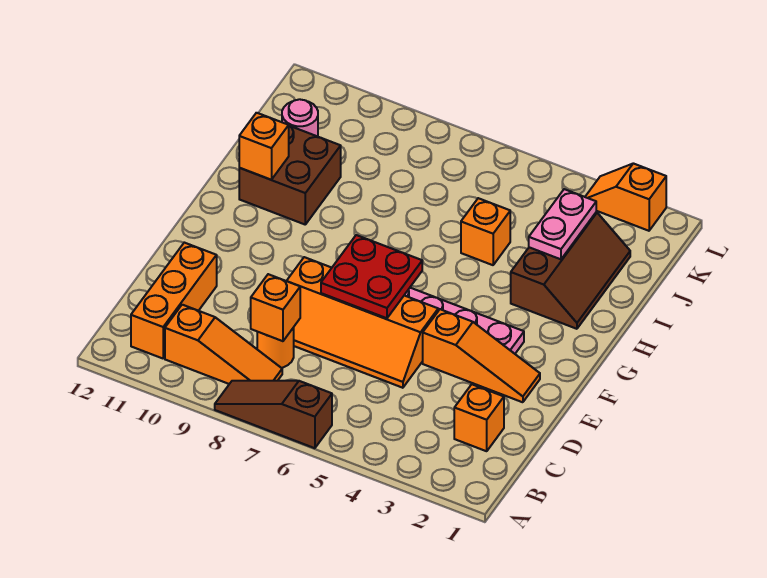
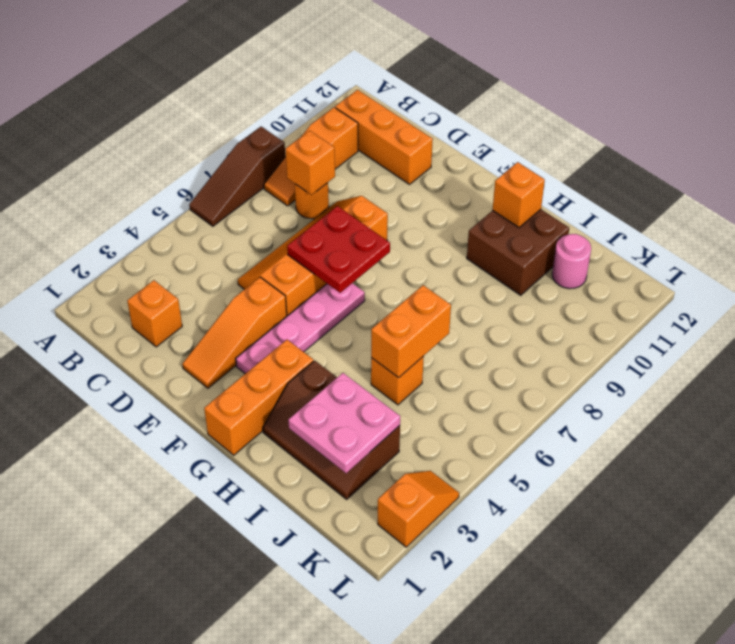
brown 1x3 slope [215,381,332,448] -> brown 1x3 slope turned to [189,127,285,226]
none -> orange 1x3 brick [204,340,314,455]
pink 1x2 plate [529,189,596,259] -> pink 2x2 plate [288,373,400,473]
none -> orange 1x2 brick [371,285,451,378]

